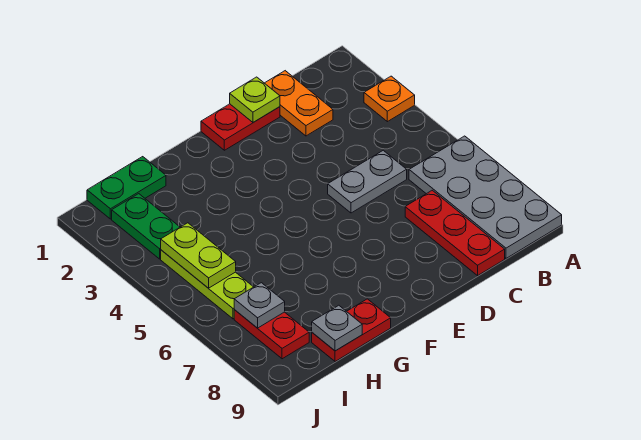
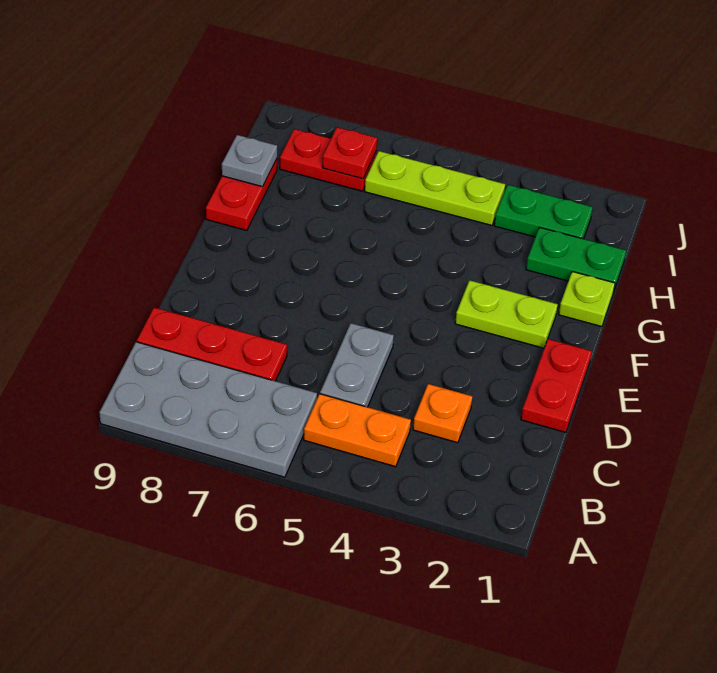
orange 1x1 plate [364,76,415,122] -> orange 1x1 plate moved to [413,384,472,443]
orange 1x2 plate [265,71,333,136] -> orange 1x2 plate moved to [304,394,411,467]
lime 1x1 plate [230,77,280,122] -> lime 1x1 plate moved to [559,272,615,327]
green 1x2 plate [87,157,166,219] -> green 1x2 plate turned to [526,227,626,290]
lime 1x2 plate [161,223,236,288] -> lime 1x2 plate moved to [455,280,558,348]
grey 1x1 plate [234,283,285,328] -> red 1x1 plate [322,127,377,179]

